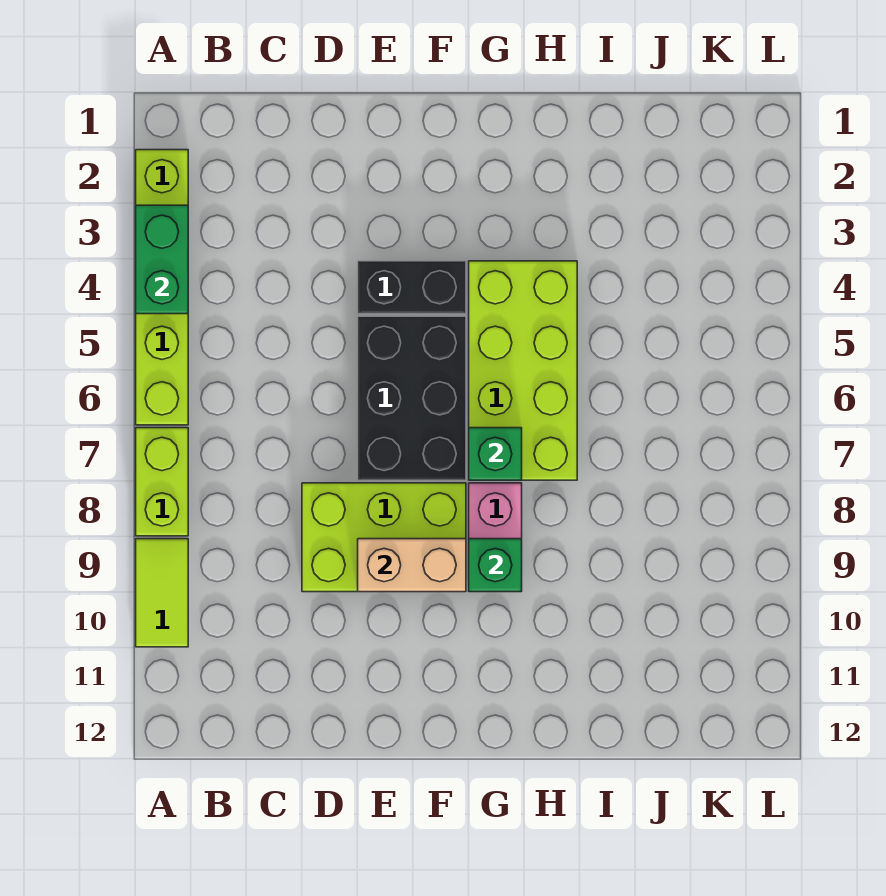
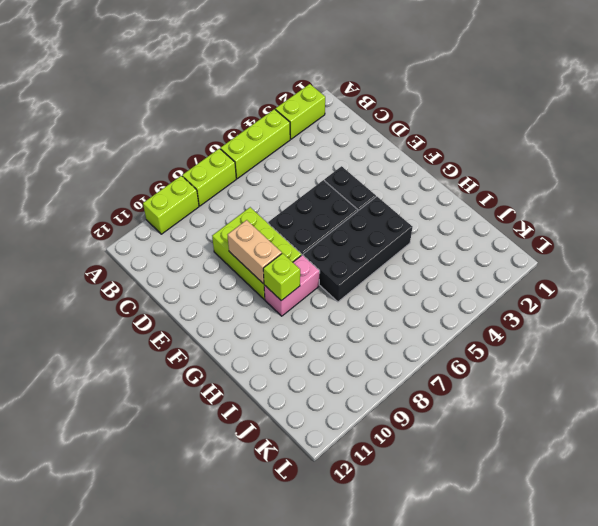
green 1x2 brick [136,205,188,314] -> none
lime 1x2 tile [136,539,188,647] -> lime 1x2 brick [143,176,199,234]
lime 2x4 brick [469,261,577,480] -> black 2x4 brick [303,196,413,302]
green 1x1 brick [469,428,522,480] -> none
green 1x1 brick [469,539,522,592] -> lime 1x1 brick [263,253,300,301]

